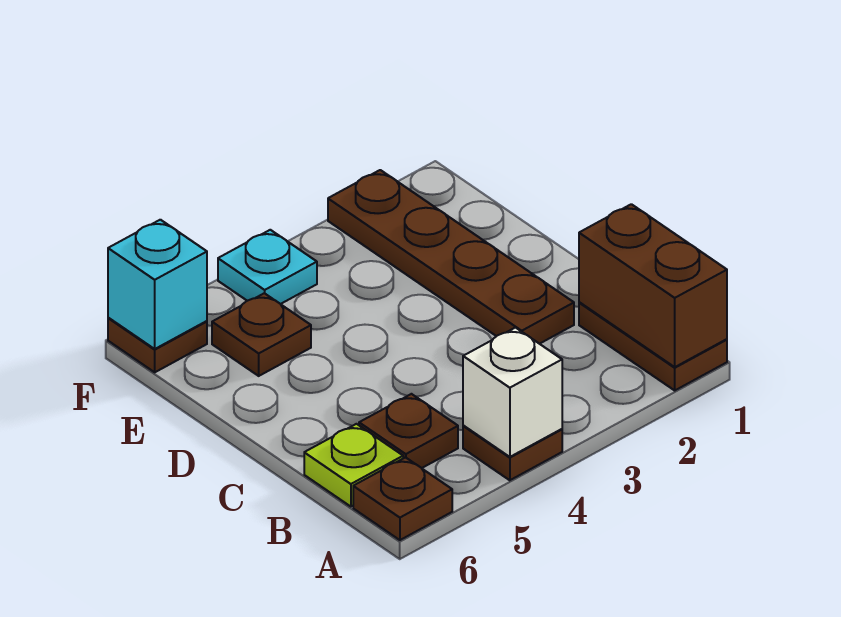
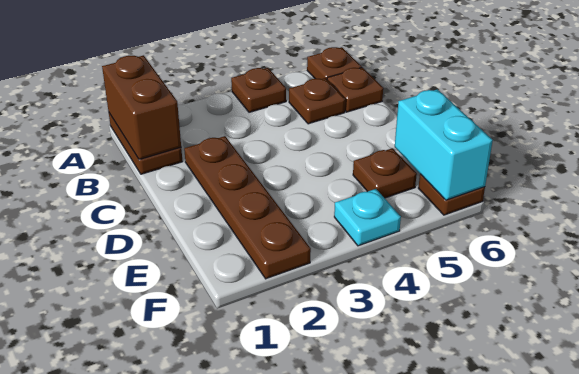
white 1x1 brick [463,328,562,457] -> none
lime 1x1 plate [304,424,403,507] -> brown 1x1 plate [327,67,383,112]
cyan 1x1 brick [108,220,207,349] -> cyan 1x2 brick [395,89,493,200]

